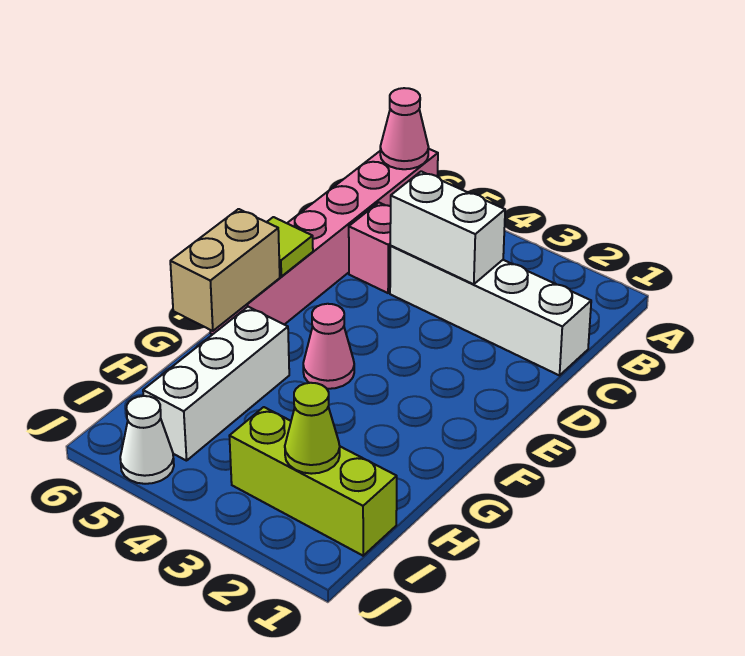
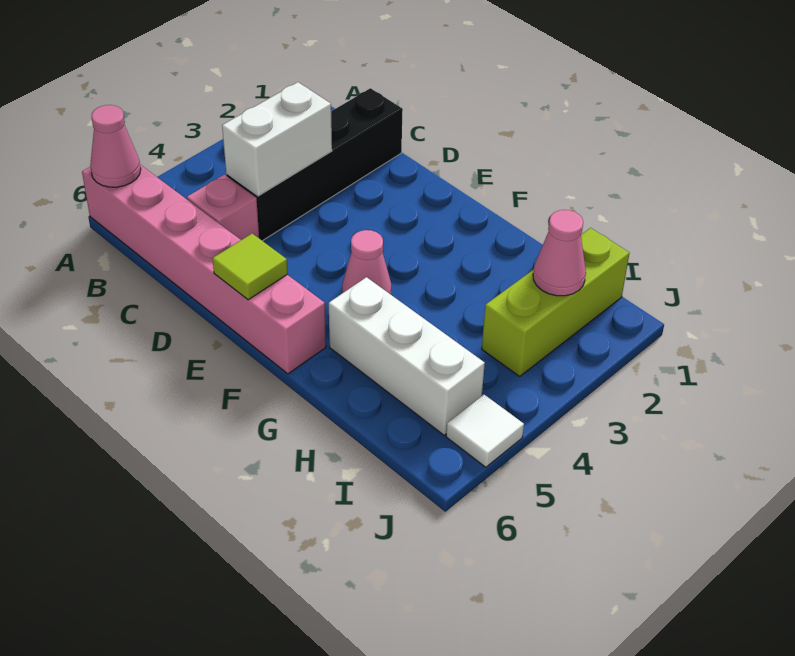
white 1x4 brick [390,246,591,375] -> black 1x4 brick [226,88,403,241]
tan 1x2 brick [170,209,280,331] -> none
lime 1x1 cone [285,383,340,474] -> pink 1x1 cone [533,210,586,296]
white 1x1 cone [120,396,174,484] -> white 1x1 tile [446,395,524,467]

